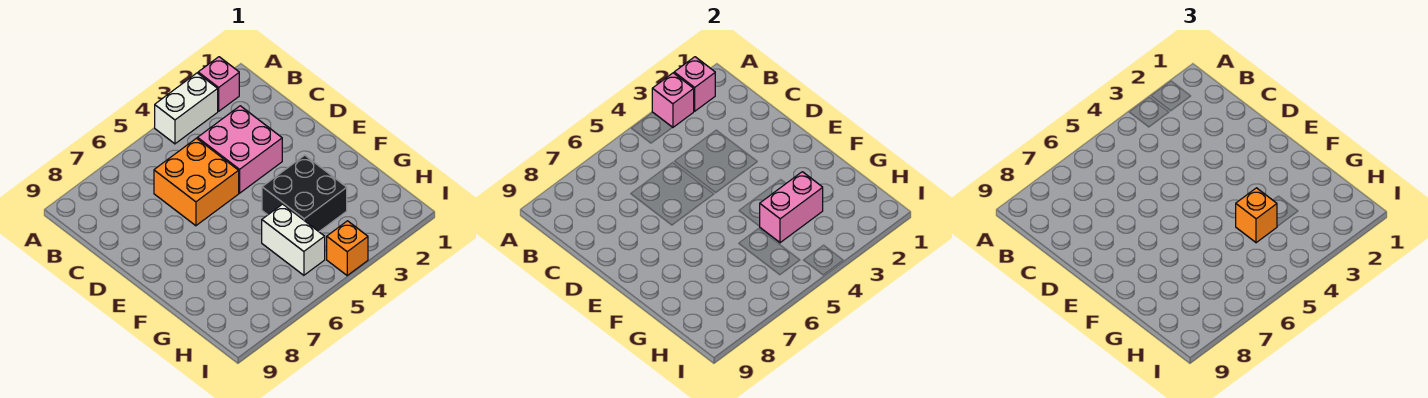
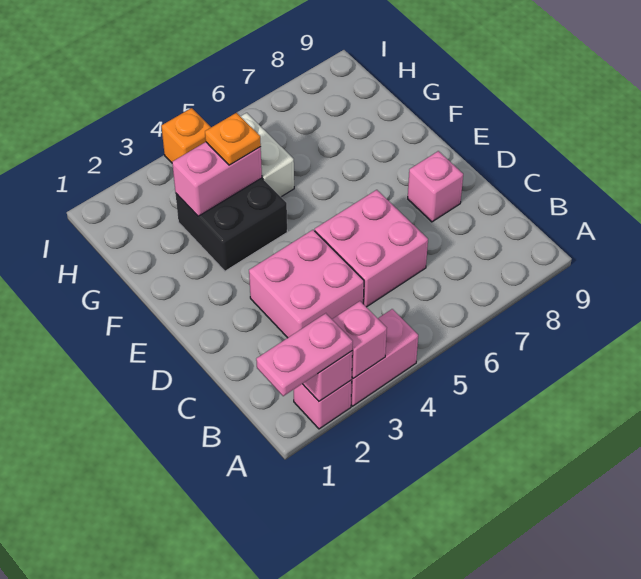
none -> pink 1x2 plate [256,313,353,396]
white 1x2 brick [155,73,218,144] -> pink 1x2 brick [351,309,418,406]
orange 2x2 brick [154,138,239,226] -> pink 2x2 brick [315,190,428,307]
none -> pink 1x1 brick [408,151,463,222]
orange 1x1 brick [1236,188,1277,243] -> orange 1x1 plate [205,113,261,165]

